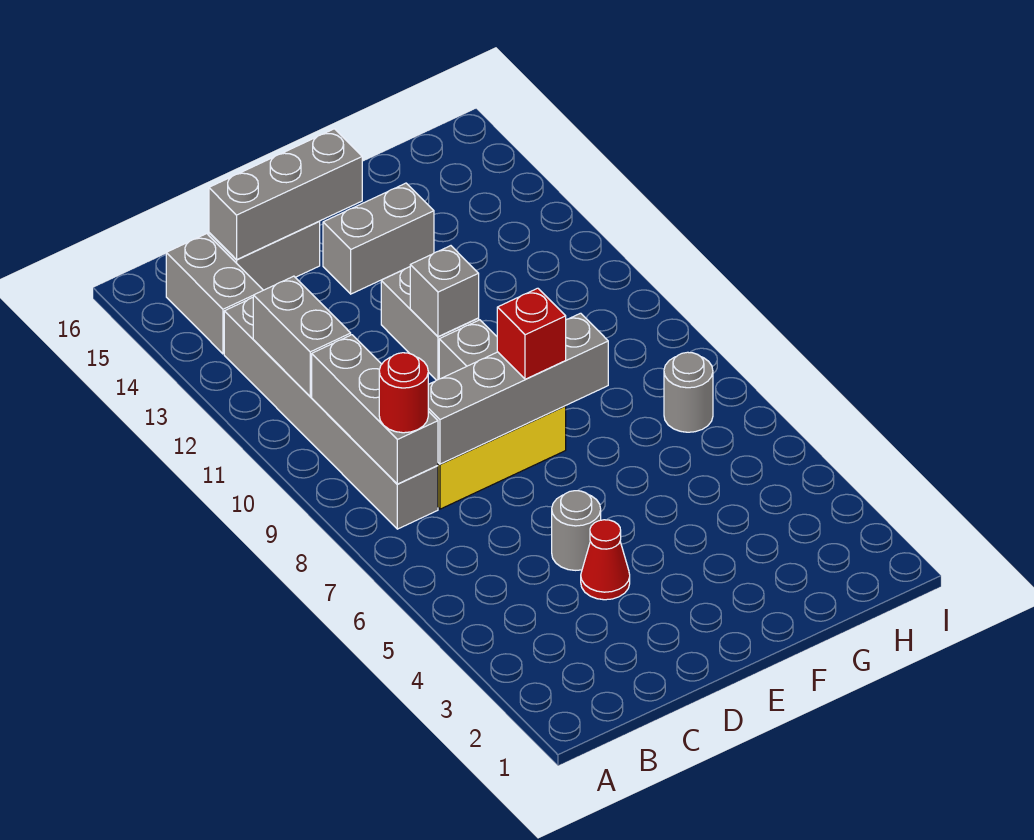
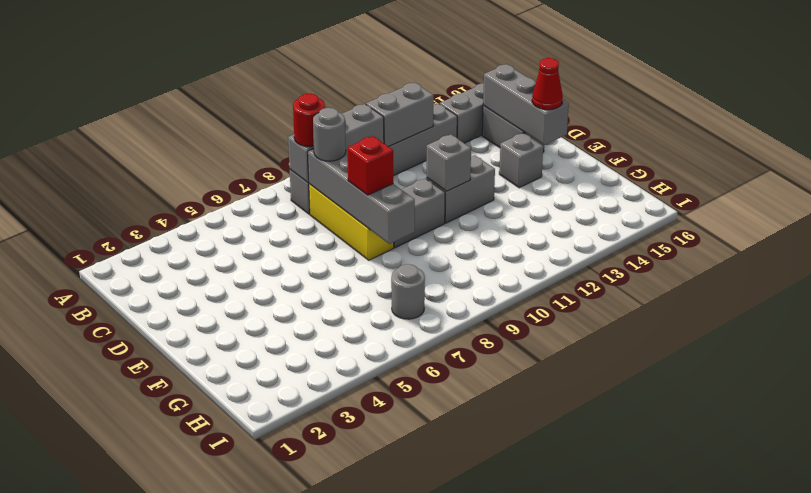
red 1x1 cone [581,520,630,600] -> red 1x1 cone moved to [532,58,563,110]
grey 1x1 round brick [552,491,601,570] -> grey 1x1 round brick moved to [313,108,346,161]
grey 1x2 brick [323,183,434,294] -> grey 1x1 brick [499,133,543,188]

